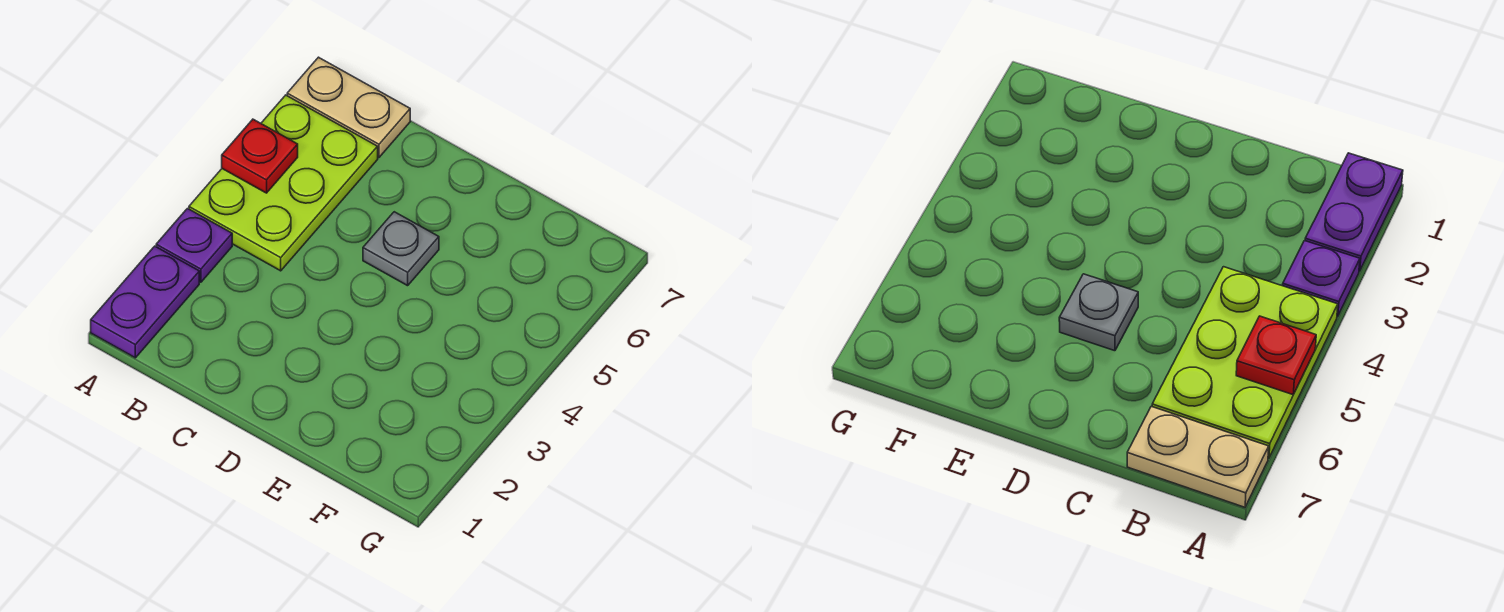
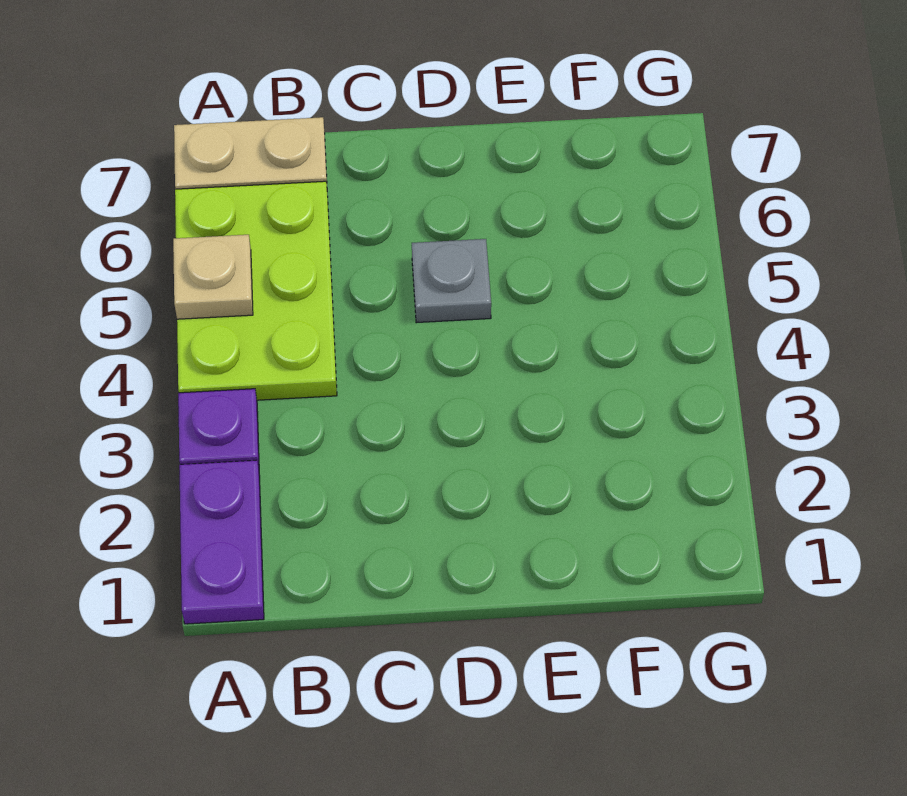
red 1x1 plate [222,119,298,193] -> tan 1x1 plate [173,235,253,319]

